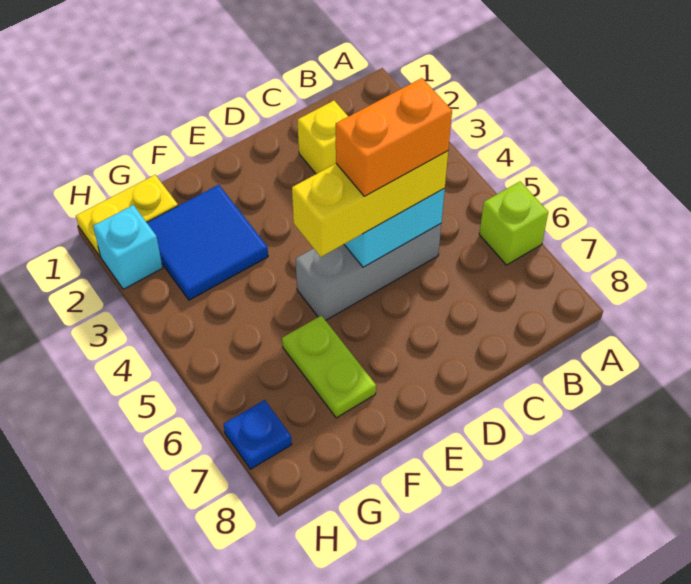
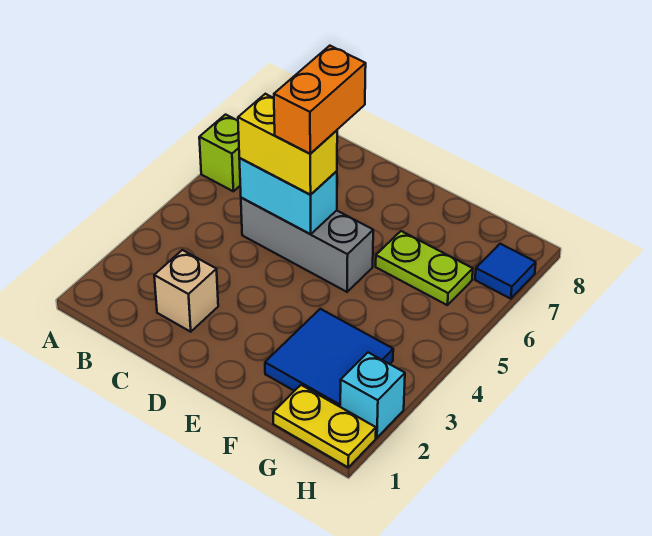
yellow 1x1 brick [297,101,348,174] -> tan 1x1 brick [154,250,218,332]
yellow 1x3 brick [292,151,448,257] -> yellow 1x2 brick [238,94,337,195]
orange 1x2 brick [336,78,452,196] -> orange 1x2 brick turned to [274,46,366,154]
lime 1x2 plate [282,315,376,418] -> lime 1x2 plate turned to [376,231,473,305]
blue 1x1 plate [223,400,292,469] -> blue 1x1 tile [475,244,536,299]

